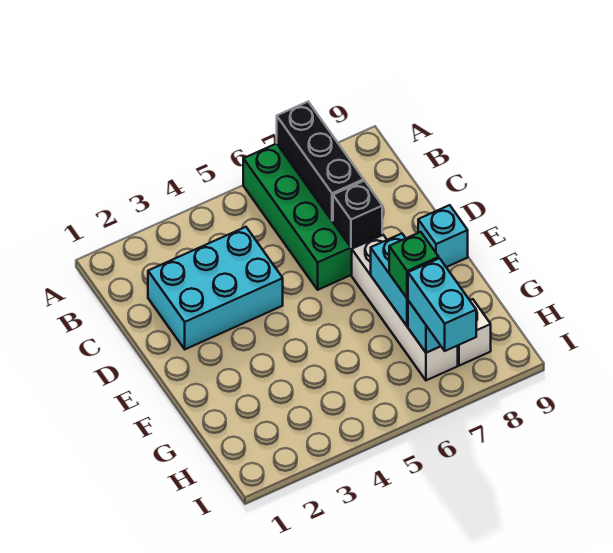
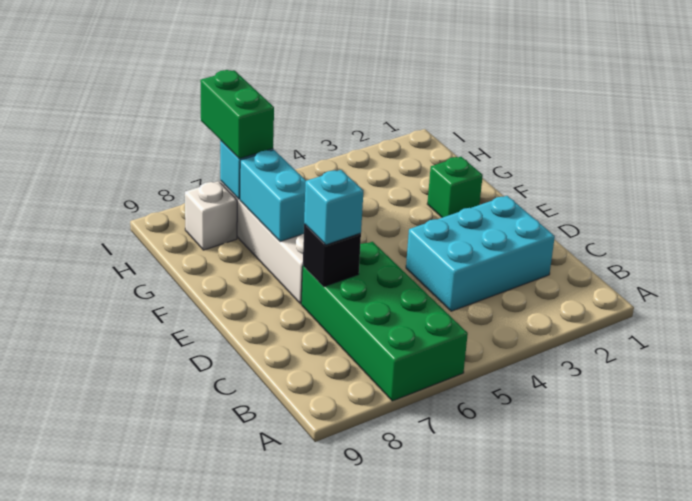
black 1x3 brick [277,102,364,221] -> none
cyan 1x1 brick [418,205,468,267] -> cyan 1x1 brick moved to [304,170,363,245]
green 1x1 brick [389,232,439,299] -> green 1x1 brick moved to [427,157,483,218]
cyan 1x2 brick [408,258,476,351] -> green 1x2 brick [200,70,274,159]

